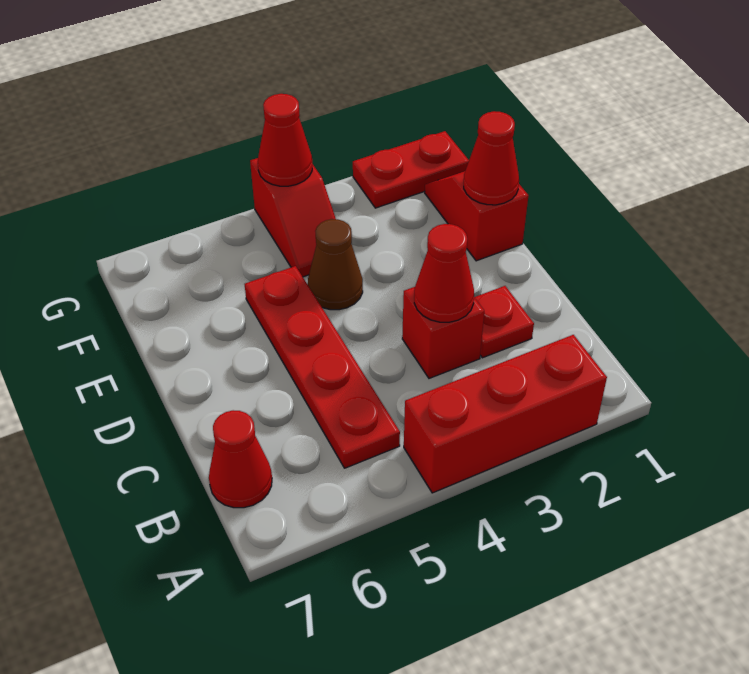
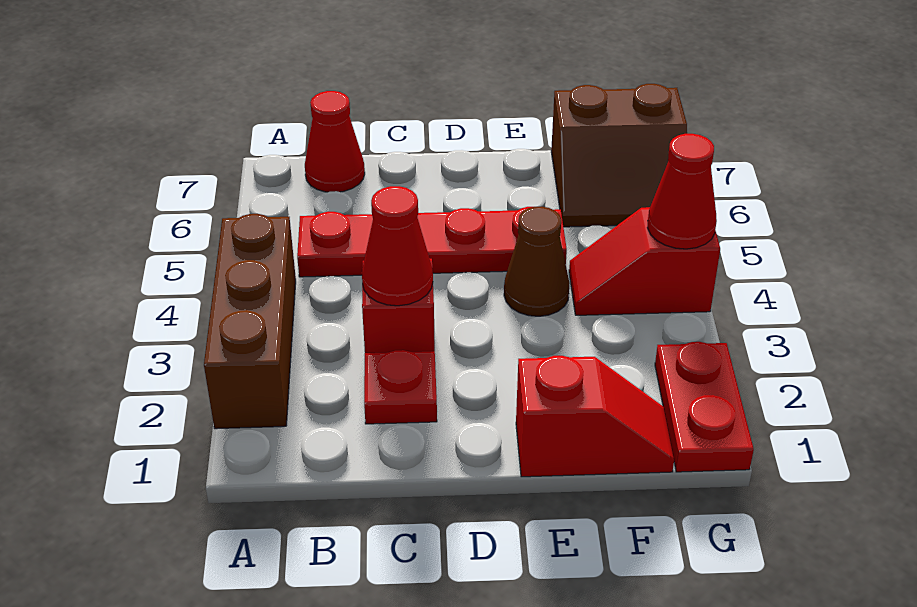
red 1x3 brick [404,335,607,493] -> brown 1x3 brick [204,214,296,429]
red 1x1 cone [464,111,519,205] -> none
none -> brown 2x2 slope [551,84,687,227]

